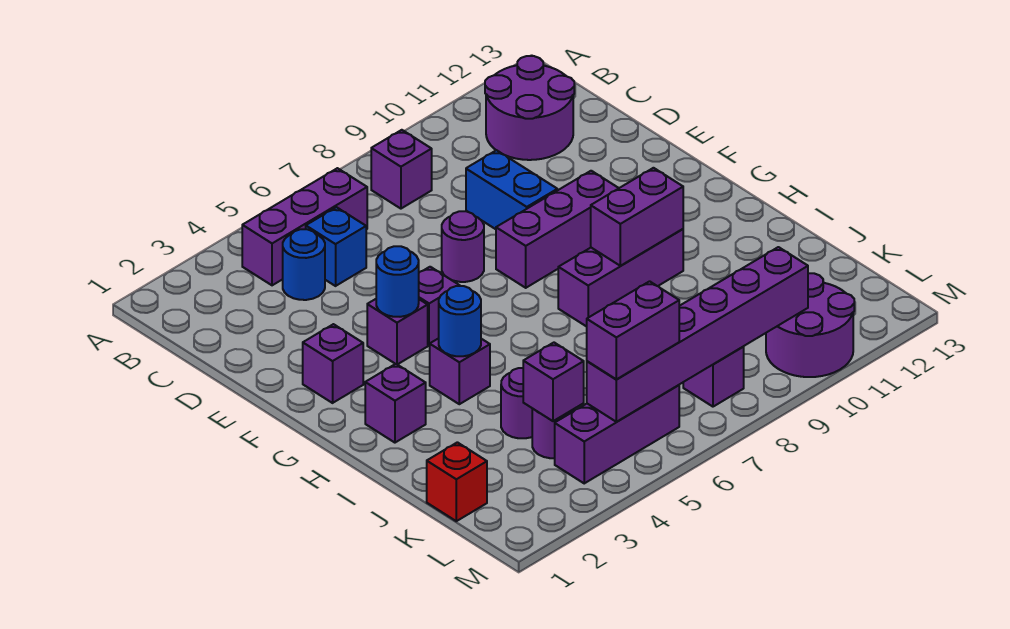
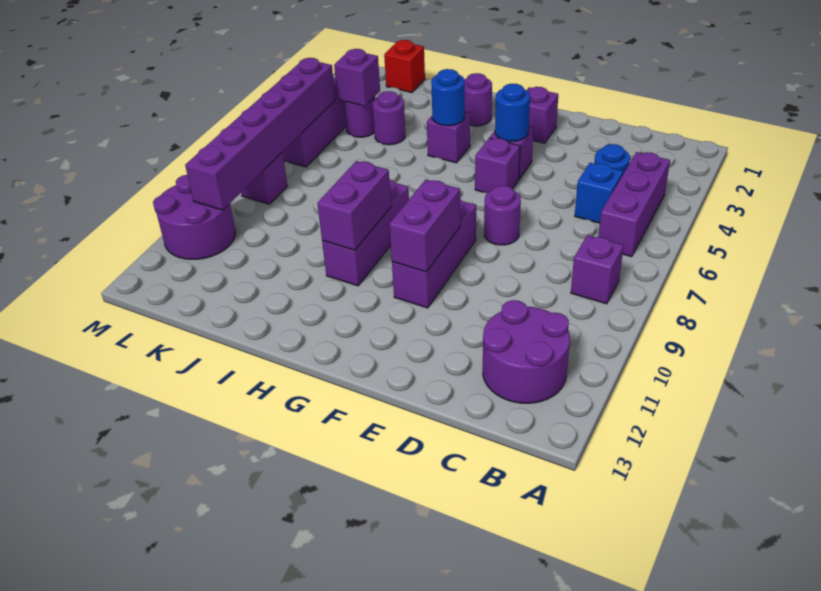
blue 1x2 brick [466,150,557,229] -> none
purple 1x1 brick [365,364,426,443] -> purple 1x1 round brick [464,73,492,126]
purple 1x2 brick [587,281,679,379] -> purple 1x2 brick moved to [389,180,460,272]

